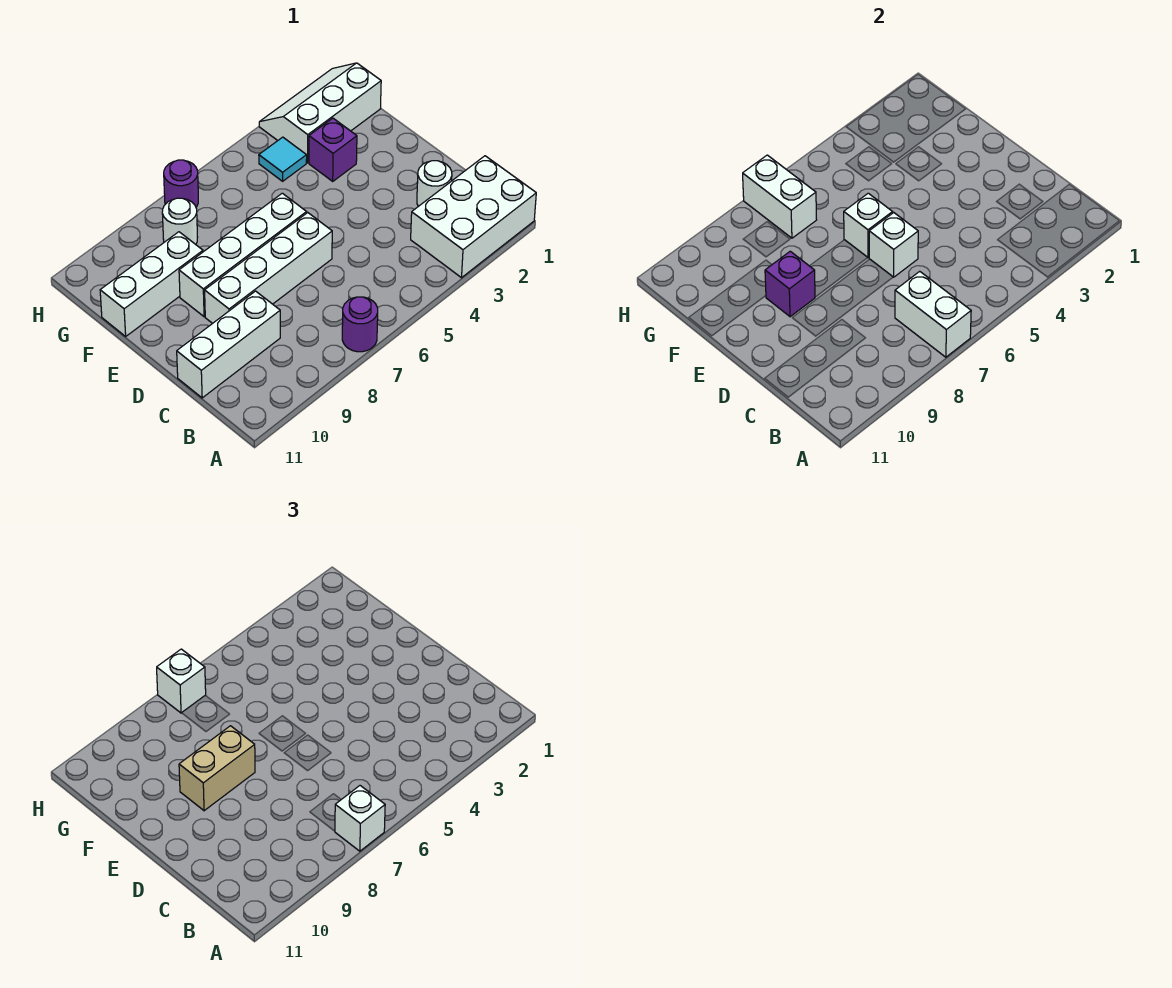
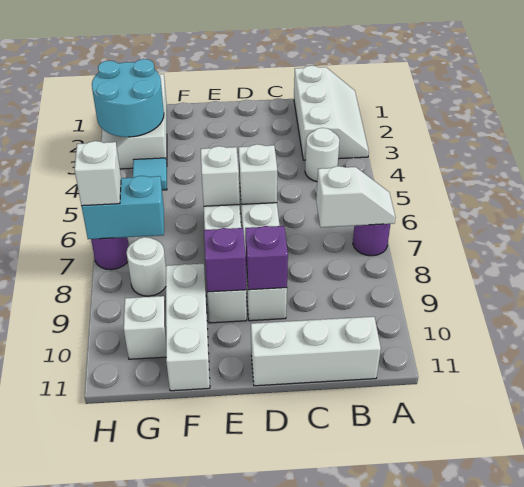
white 2x3 brick [411,156,536,278] -> white 2x3 slope [294,66,369,160]
white 1x2 brick [895,271,971,357] -> white 1x2 slope [316,166,396,227]
white 1x1 brick [335,786,385,851] -> white 1x1 brick moved to [124,296,166,359]
white 1x1 round brick [417,161,452,206] -> white 1x1 round brick moved to [305,128,340,182]
white 1x3 brick [177,291,280,398] -> white 1x3 brick turned to [251,317,381,386]
tan 1x2 brick [179,726,255,811] -> none
purple 1x1 brick [309,118,357,181] -> purple 1x1 brick moved to [245,226,288,290]
none -> cyan 2x2 round brick [92,59,164,137]
white 1x2 brick [743,155,817,238] -> cyan 1x2 brick [81,176,164,239]

